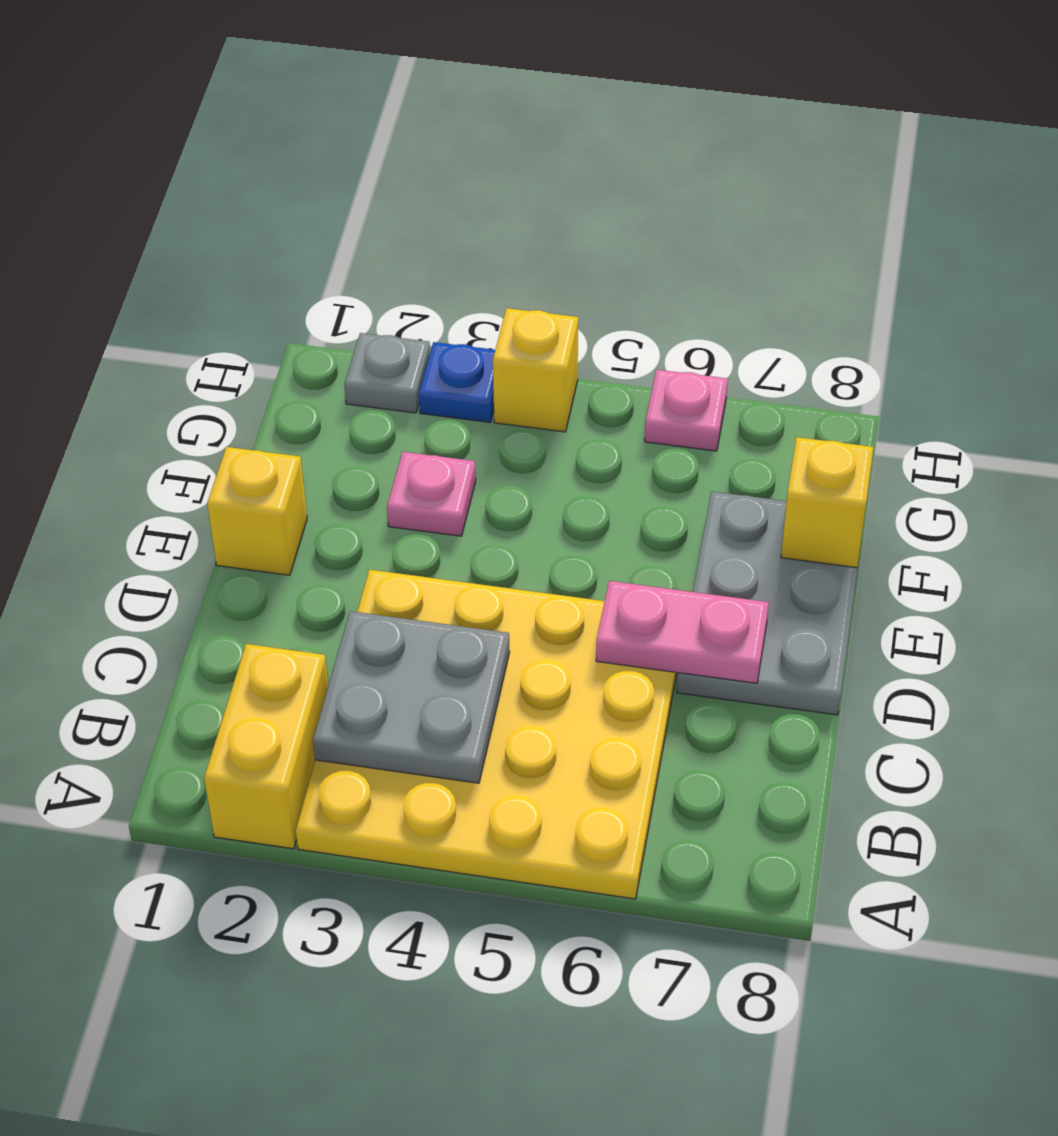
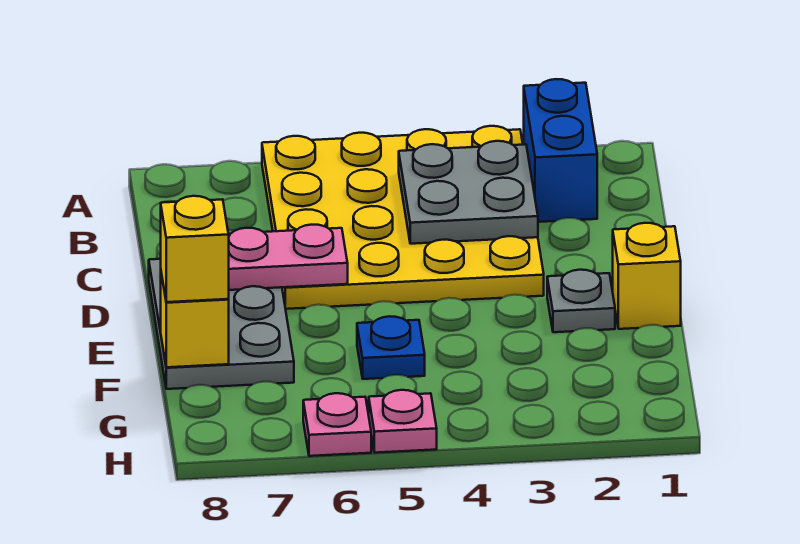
yellow 1x2 brick [204,644,328,849] -> blue 1x2 brick [524,79,597,222]
pink 1x1 plate [387,452,476,536] -> pink 1x1 plate moved to [369,390,437,453]
grey 1x1 plate [344,333,430,413] -> grey 1x1 plate moved to [547,270,615,332]
blue 1x1 plate [419,342,495,422] -> blue 1x1 plate moved to [357,316,425,379]
yellow 1x1 brick [493,308,578,432] -> yellow 1x1 brick moved to [161,196,229,302]

